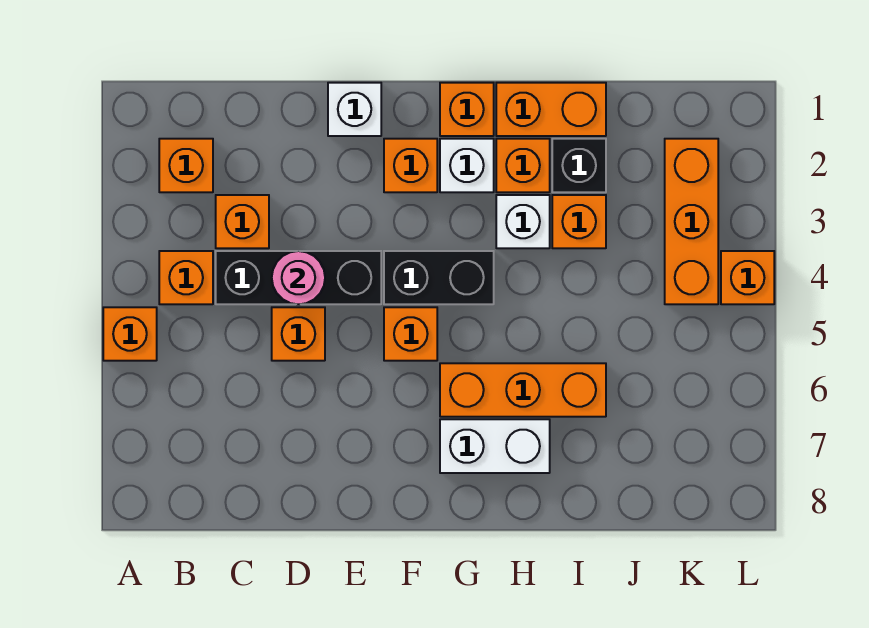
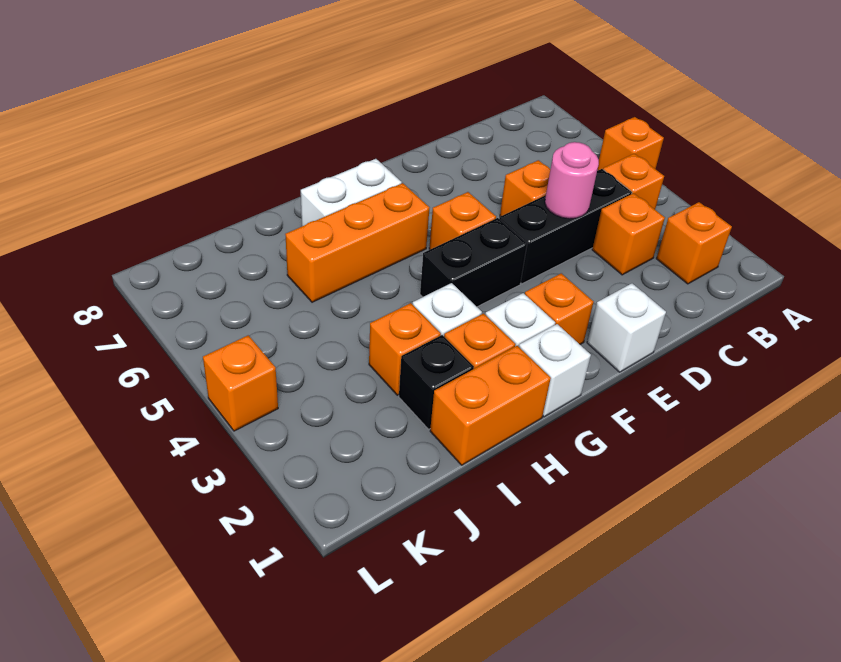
orange 1x1 brick [440,83,494,136] -> white 1x1 brick [519,324,591,417]
orange 1x3 brick [665,139,718,304] -> none

